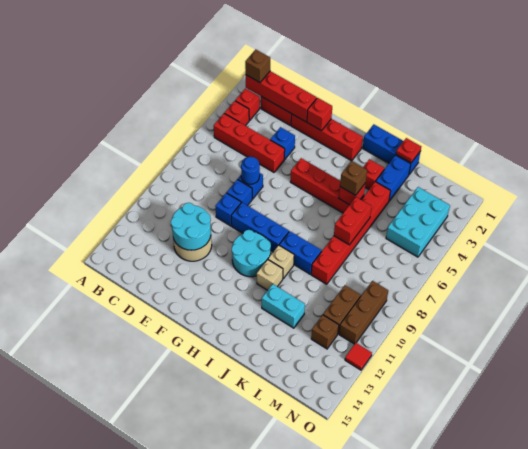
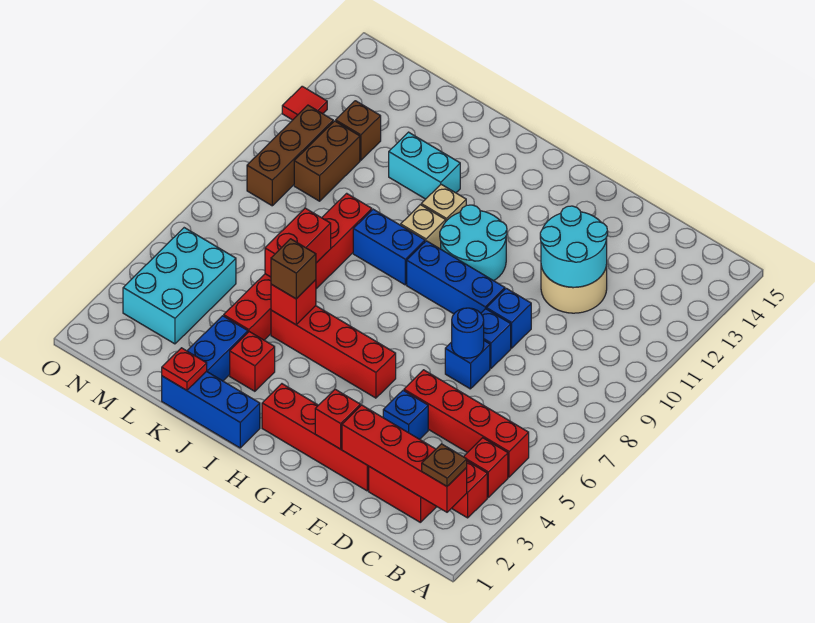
brown 1x1 brick [245,50,270,82] -> brown 1x1 plate [422,444,467,486]

